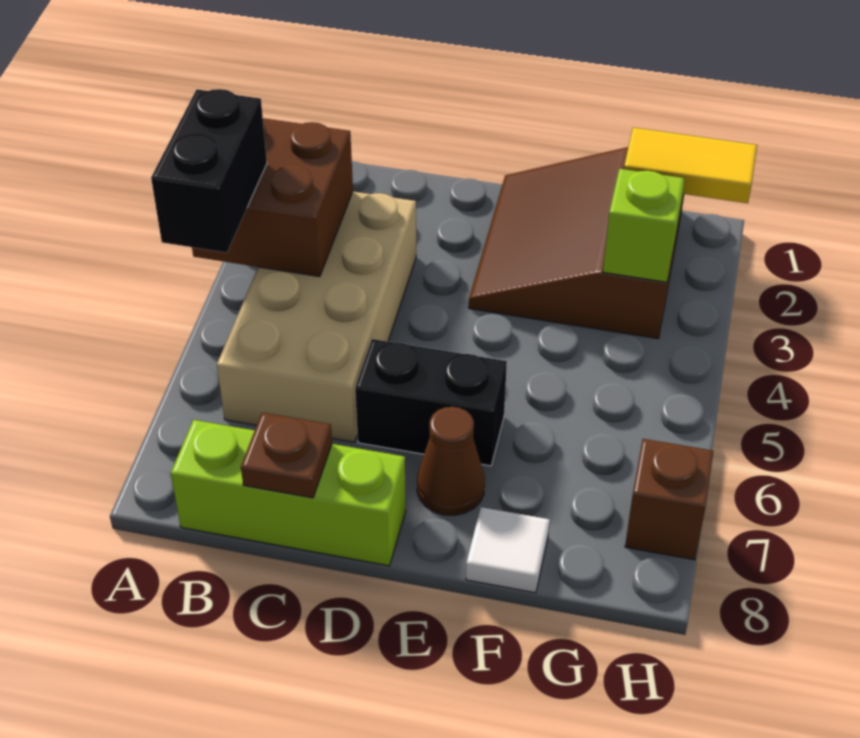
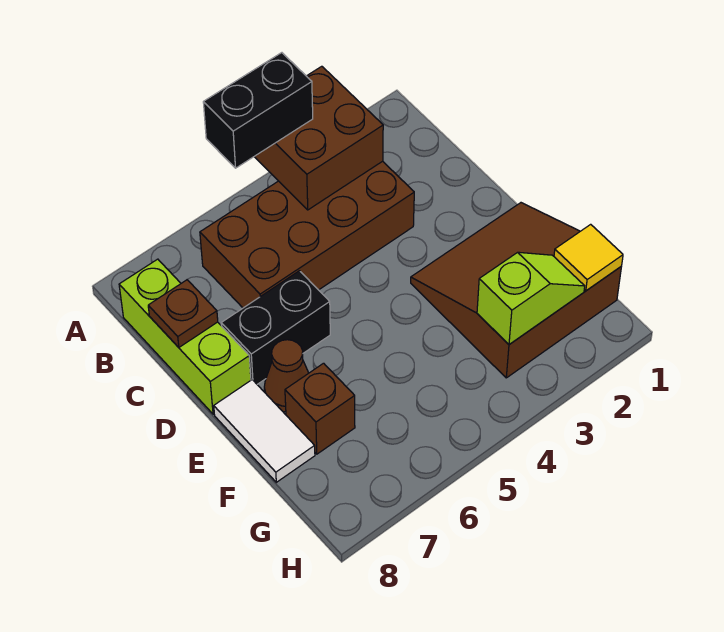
tan 2x4 brick [217,191,416,442] -> brown 2x4 brick [200,161,414,308]
black 1x2 brick [355,339,507,466] -> black 1x2 brick turned to [221,271,330,384]
white 1x1 tile [466,507,550,593] -> white 1x2 tile [214,380,315,482]
yellow 1x2 tile [624,127,757,203] -> yellow 1x1 tile [554,224,623,291]
brown 1x1 brick [625,439,713,560] -> brown 1x1 brick moved to [285,363,355,454]

